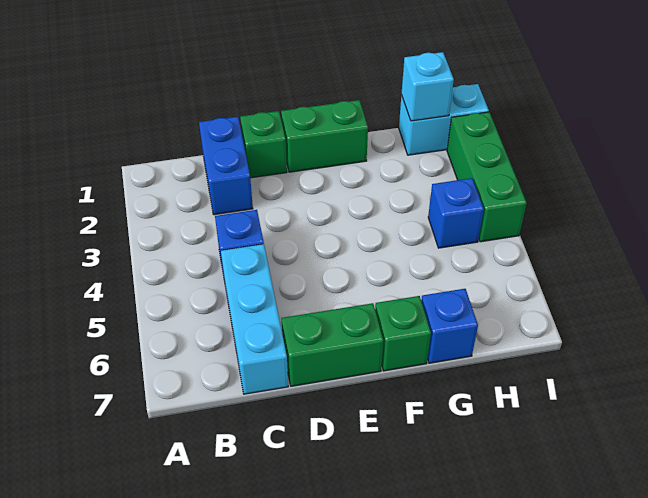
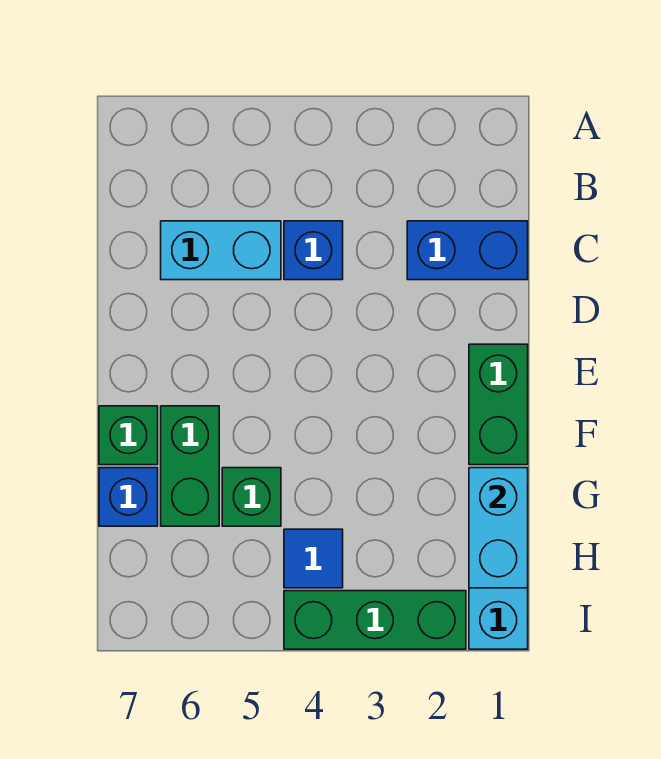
cyan 1x3 brick [221,244,288,394] -> cyan 1x2 brick [161,221,281,280]
green 1x1 brick [240,111,287,178] -> green 1x1 brick moved to [222,468,281,526]
green 1x2 brick [281,303,383,386] -> green 1x2 brick moved to [161,406,219,526]
cyan 1x1 brick [401,52,454,121] -> cyan 1x2 brick [469,468,528,588]
blue 1x1 brick [428,178,484,248] -> blue 1x1 tile [284,529,343,588]

